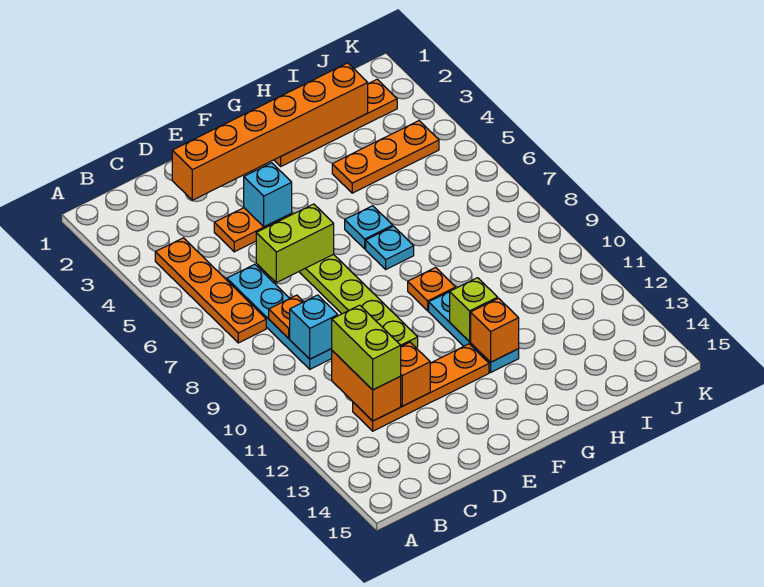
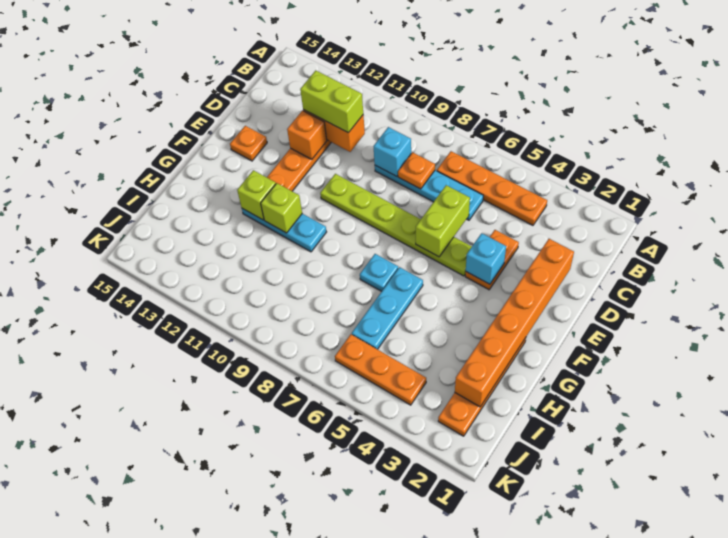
cyan 1x1 plate [345,206,393,249] -> cyan 1x3 plate [352,267,423,349]
orange 1x1 plate [408,268,456,311] -> orange 1x1 plate moved to [230,126,267,161]
orange 1x1 brick [471,298,519,362] -> lime 1x1 brick [237,170,276,220]
orange 1x3 plate [332,121,439,193] -> orange 1x3 plate turned to [335,334,426,405]

